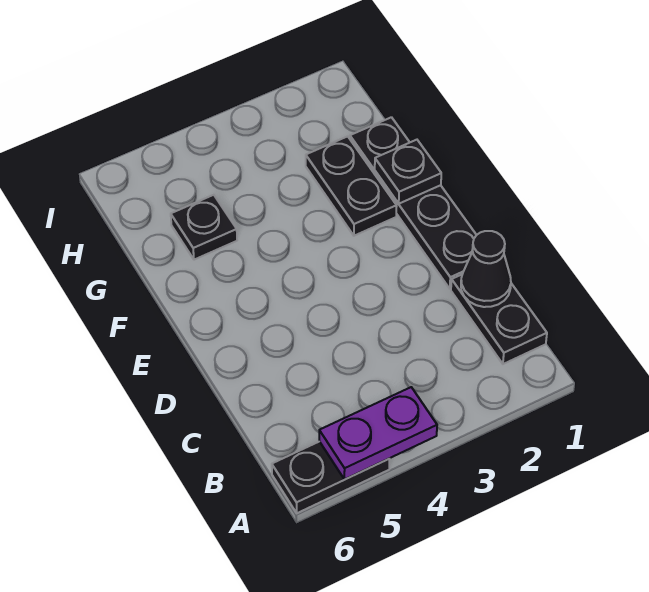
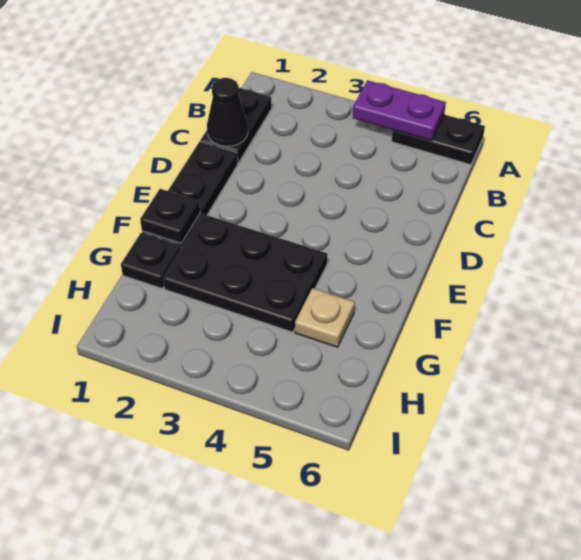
black 1x2 plate [306,136,397,236] -> black 2x3 plate [163,214,327,332]
black 1x1 plate [171,195,237,260] -> tan 1x1 plate [295,288,355,347]

